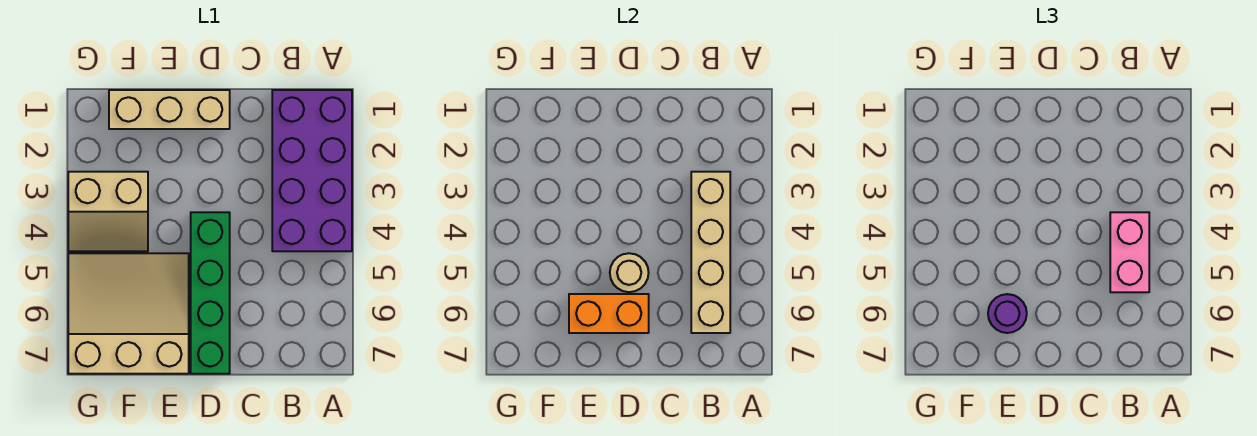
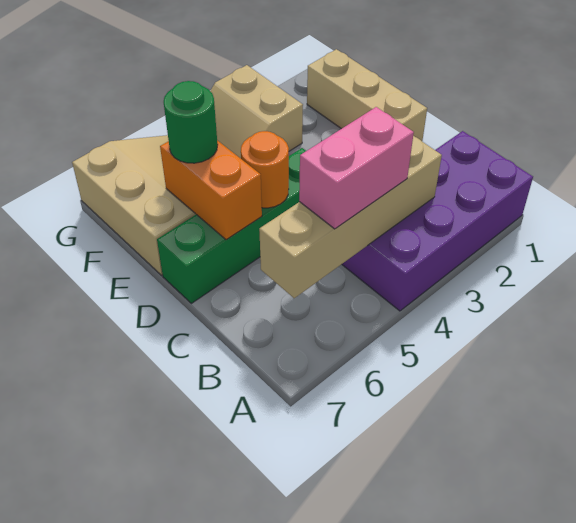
tan 1x1 round brick [610,253,649,292] -> orange 1x1 round brick [241,131,289,208]
purple 1x1 round brick [988,294,1027,333] -> green 1x1 round brick [164,81,218,163]

